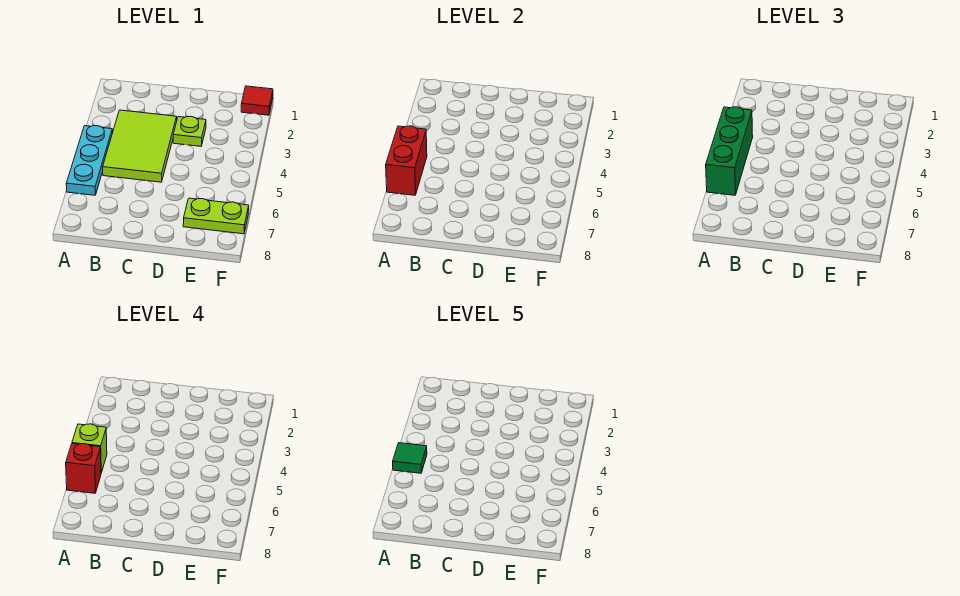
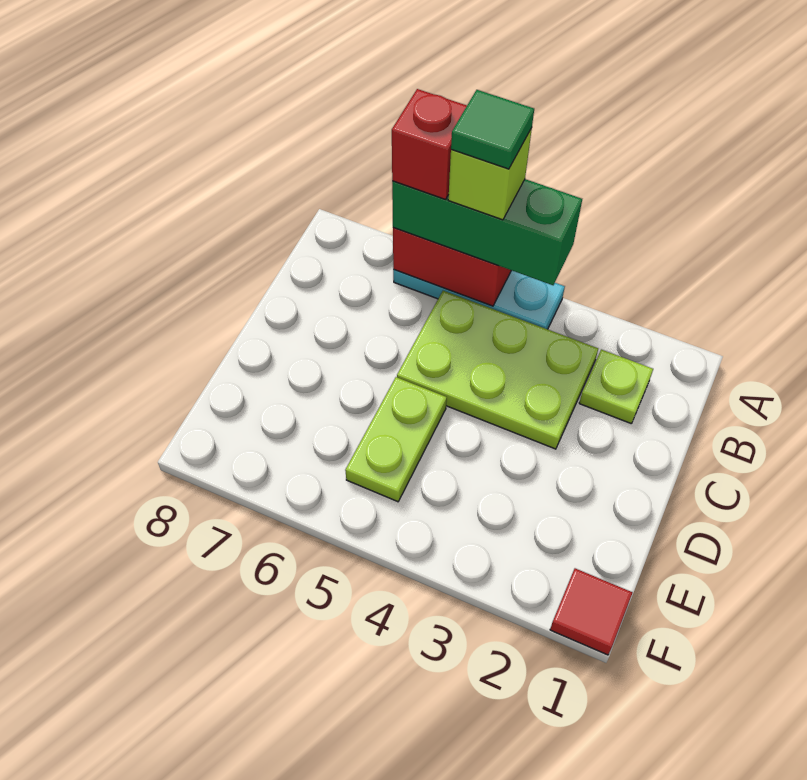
lime 2x3 tile [103,110,177,182] -> lime 2x3 plate [397,291,598,449]
lime 1x1 plate [173,116,206,146] -> lime 1x1 plate moved to [579,349,653,424]
lime 1x2 plate [183,198,249,234] -> lime 1x2 plate moved to [345,377,447,502]

